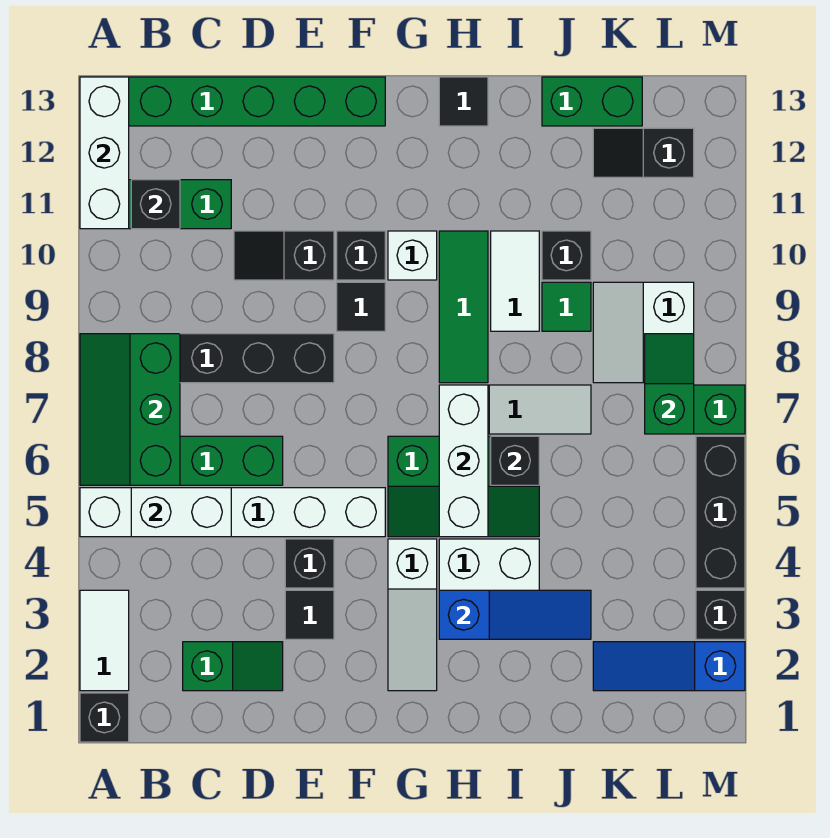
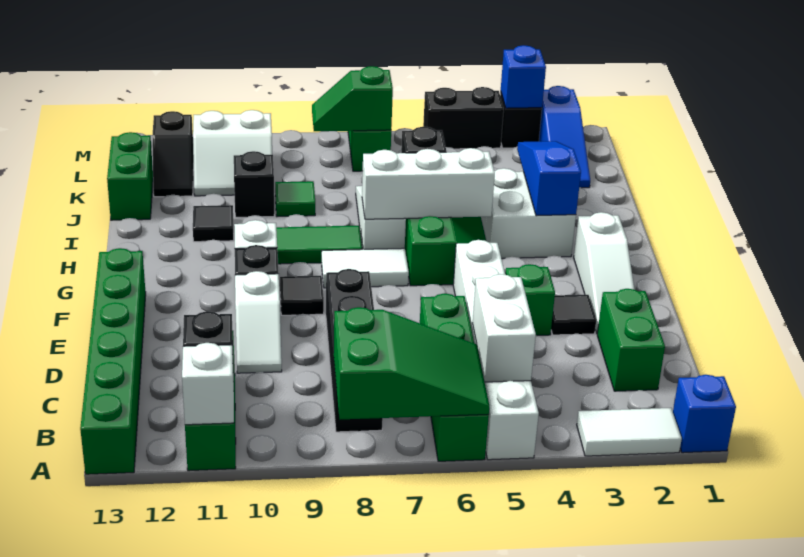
black 1x1 brick [80,693,129,742] -> blue 1x1 brick [673,375,736,453]
green 2x3 slope [80,334,180,485] -> green 2x3 slope turned to [334,307,489,419]
white 1x3 brick [80,77,129,229] -> white 1x1 brick [182,343,234,425]
green 1x2 slope [183,642,283,691] -> green 1x2 brick [597,289,665,391]
black 1x2 slope [234,231,334,280] -> white 1x2 slope [235,271,282,373]
black 1x1 brick [285,539,334,588] -> green 1x1 brick [505,264,555,336]
white 1x3 slope [388,539,437,691] -> white 1x3 slope turned to [574,212,634,333]
black 1x1 tile [439,77,488,126] -> black 1x1 tile moved to [193,205,234,242]
white 1x2 tile [491,231,539,331] -> white 1x2 tile moved to [322,248,409,288]
white 2x2 slope [593,282,694,383] -> white 2x2 slope moved to [193,110,272,196]
none -> blue 1x1 brick [501,45,546,108]
black 1x3 brick [696,436,745,588] -> black 1x2 brick [423,87,504,149]

